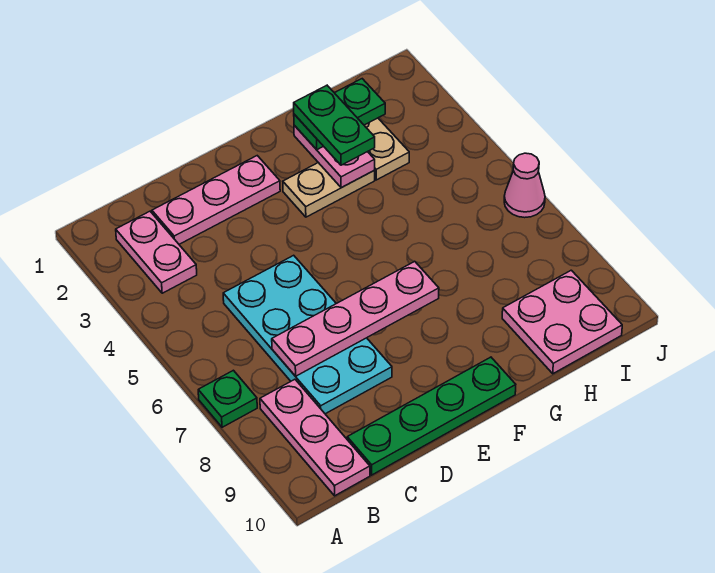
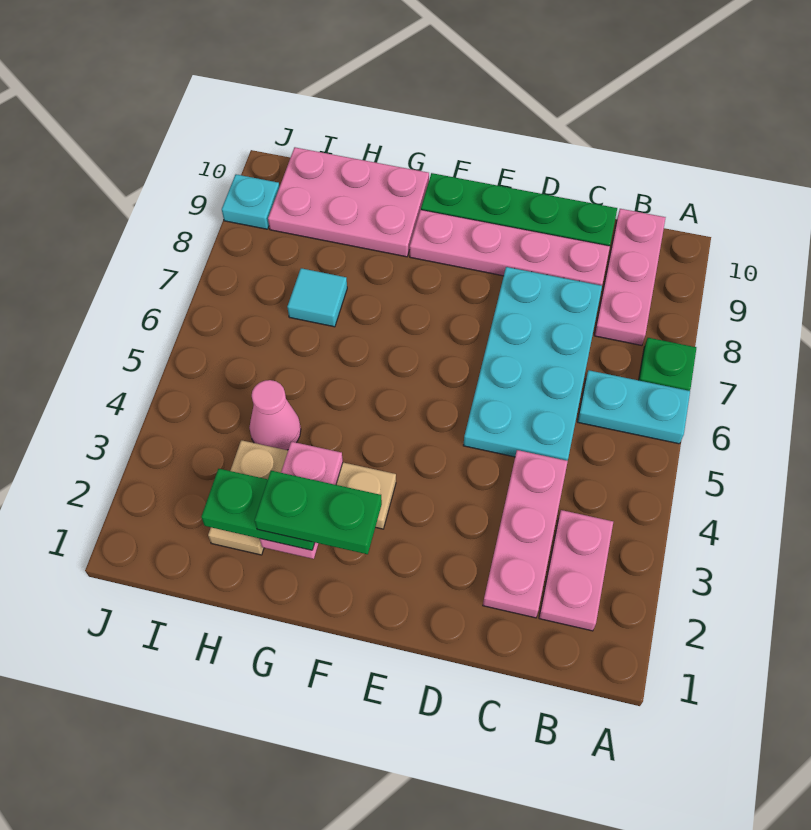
none -> cyan 1x2 plate [577,370,690,444]
pink 1x3 plate [152,156,280,244] -> pink 1x3 plate turned to [483,450,568,618]
pink 1x4 plate [272,261,439,376] -> pink 1x4 plate moved to [410,210,610,286]
green 1x2 plate [294,85,375,165] -> green 1x2 plate turned to [255,471,382,554]
none -> cyan 1x1 tile [287,268,347,327]
pink 2x2 plate [502,270,622,374] -> pink 2x3 plate [268,147,429,257]
pink 1x1 cone [504,153,545,218] -> pink 1x1 cone moved to [249,380,301,450]
none -> cyan 1x1 plate [222,174,279,229]

